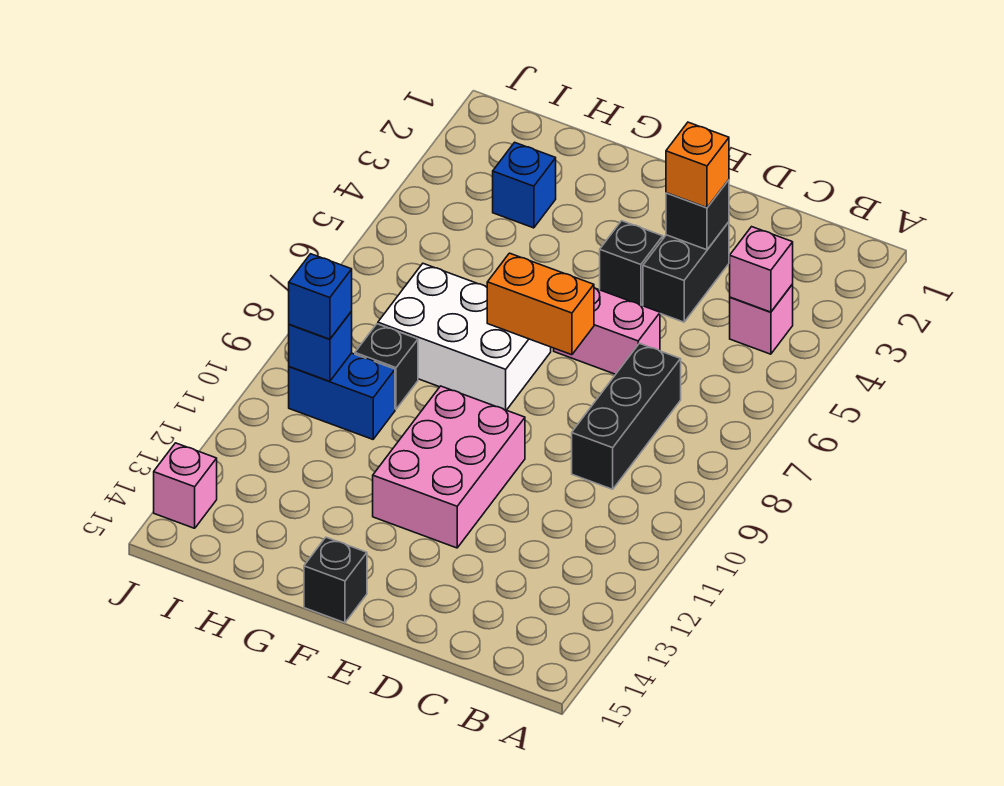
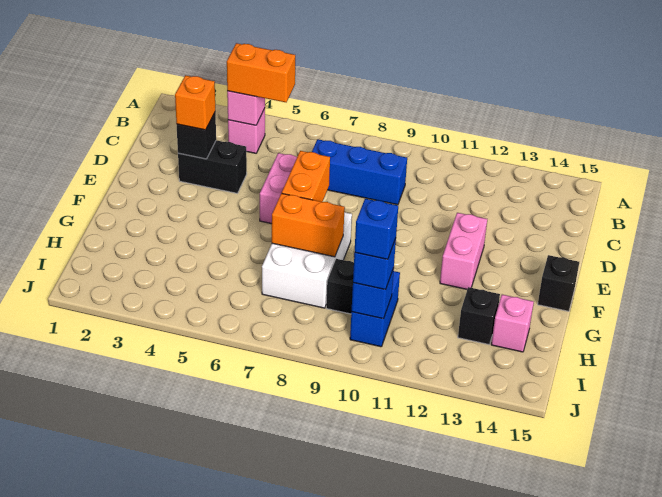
none -> orange 1x2 brick [227,43,295,102]
black 1x3 brick [572,343,681,489] -> blue 1x3 brick [312,139,407,205]
black 1x1 brick [600,221,663,305] -> black 1x1 brick moved to [458,287,500,344]
pink 2x3 brick [373,386,525,548] -> pink 1x2 brick [440,213,487,289]
none -> orange 1x2 brick [272,193,345,257]
blue 1x1 brick [493,142,556,228] -> blue 1x1 brick moved to [355,199,398,259]
pink 1x1 brick [154,443,217,528] -> pink 1x1 brick moved to [491,295,534,352]

